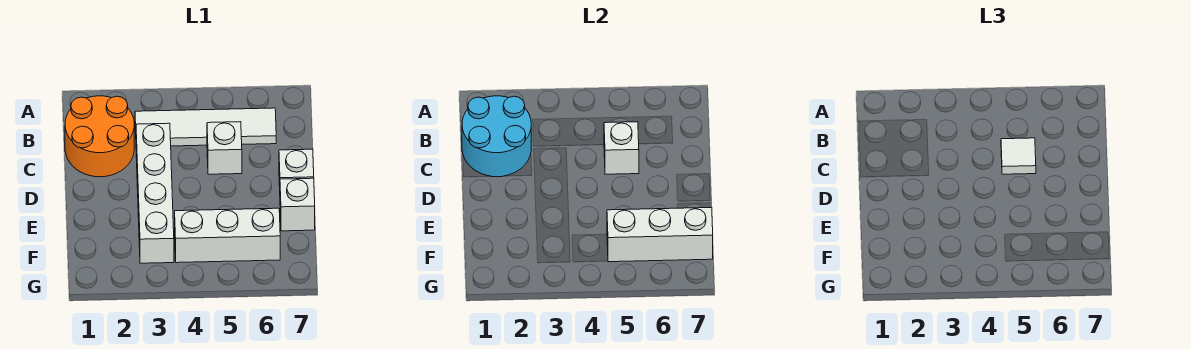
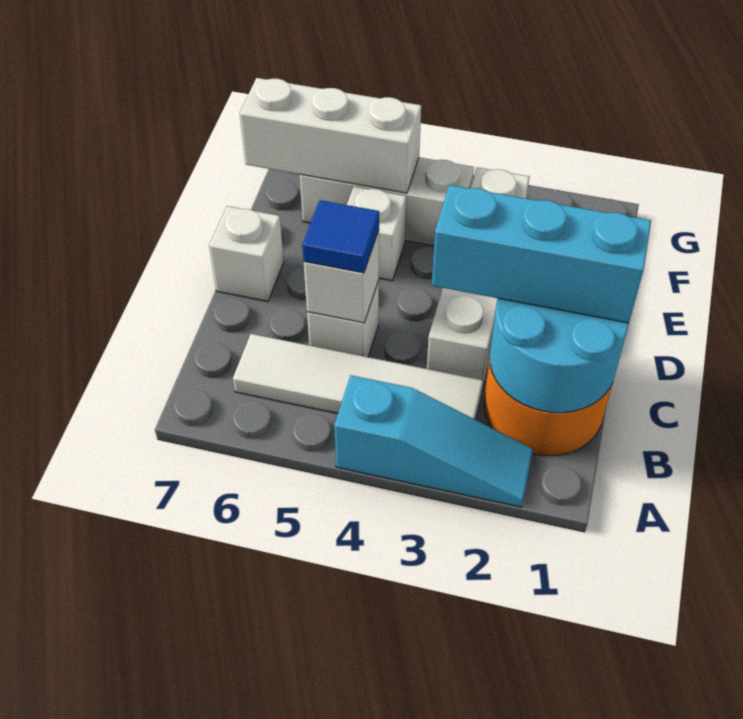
none -> cyan 1x3 slope [334,375,533,507]
none -> cyan 1x3 brick [432,185,651,323]
white 1x1 tile [1001,138,1036,174] -> blue 1x1 tile [302,200,379,273]
white 1x1 brick [280,178,315,231] -> white 1x1 brick moved to [347,187,406,281]

